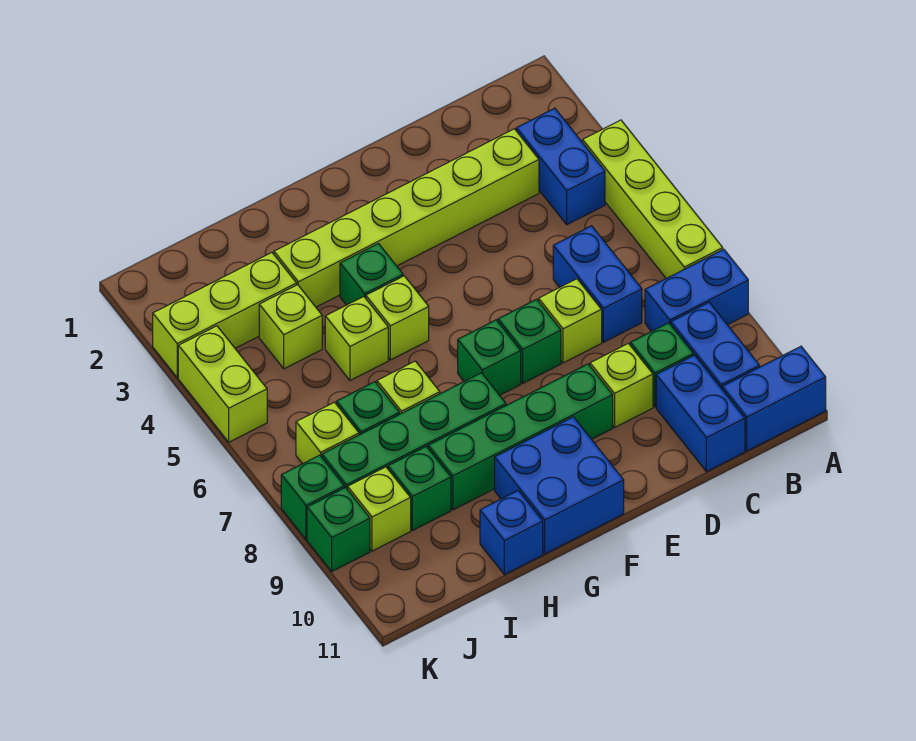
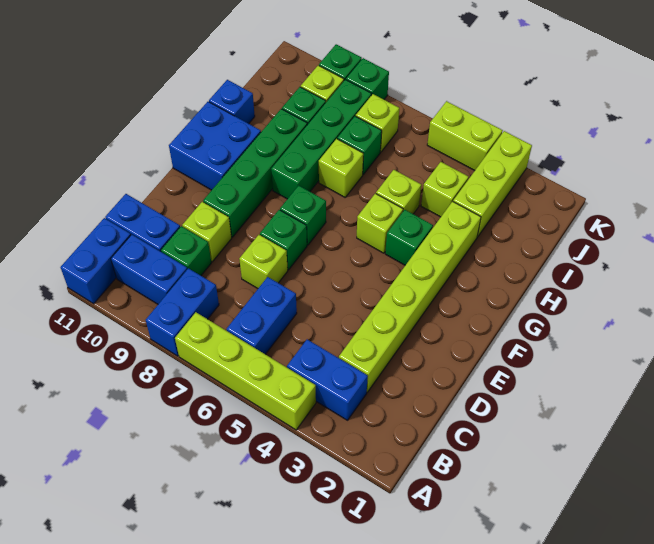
blue 1x2 brick [553,226,642,342] -> blue 1x2 brick turned to [226,277,297,354]

